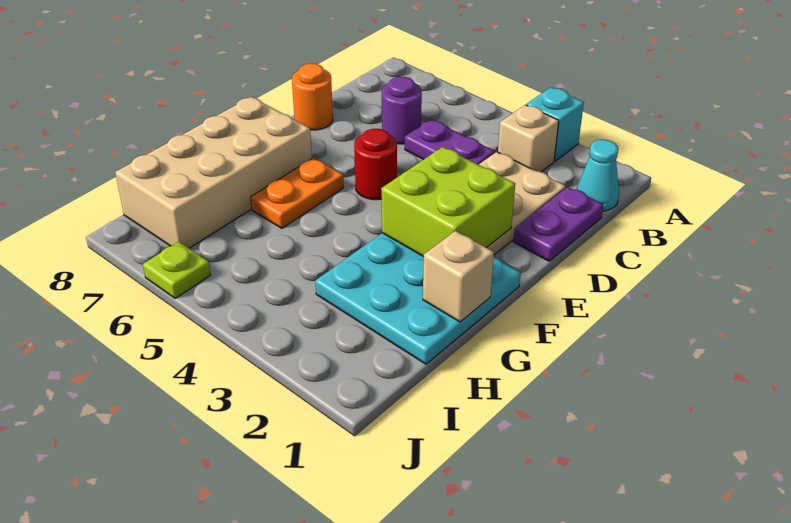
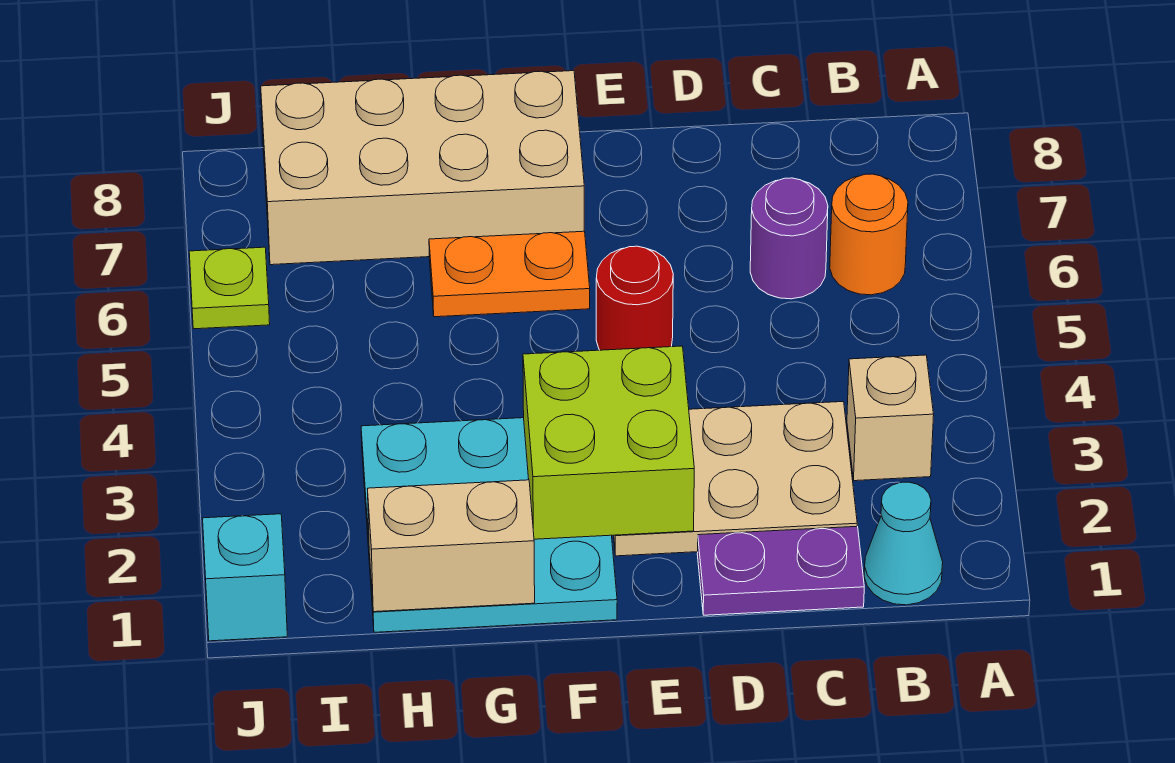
cyan 1x1 brick [526,87,584,161] -> cyan 1x1 brick moved to [203,514,287,641]
purple 1x2 plate [405,120,495,165] -> none
orange 1x1 round brick [292,64,333,130] -> orange 1x1 round brick moved to [830,174,908,295]
tan 1x1 brick [423,231,494,322] -> tan 1x2 brick [368,480,535,612]

